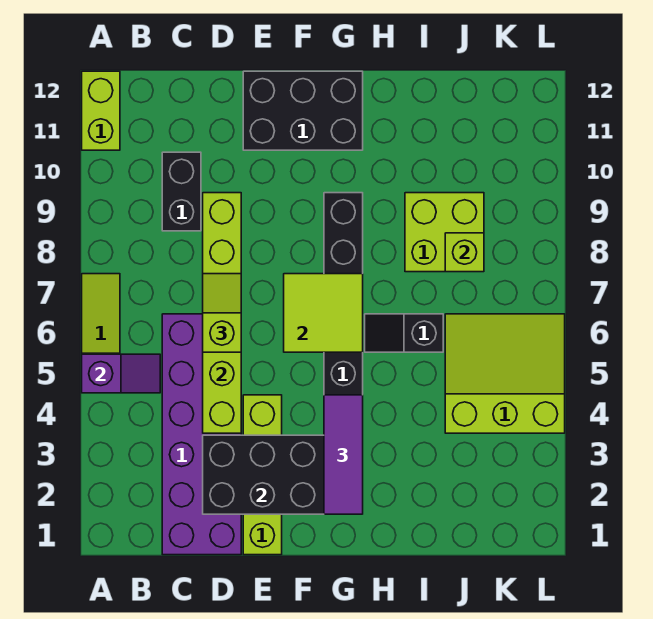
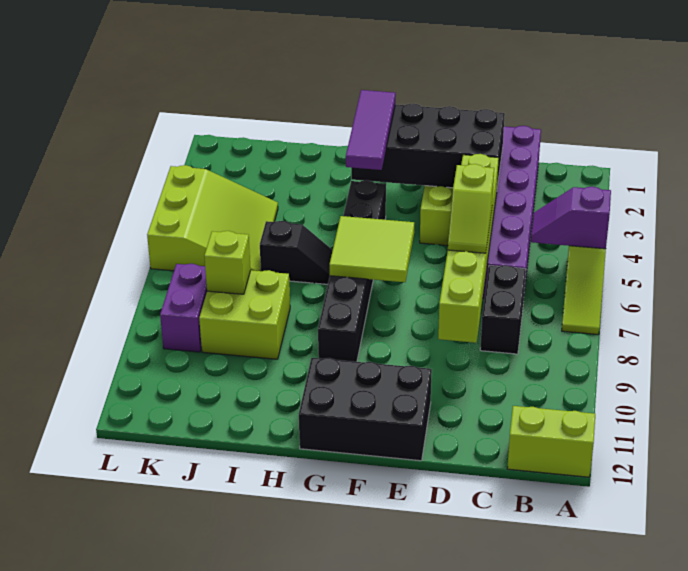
lime 1x2 brick [82,71,120,150] -> lime 1x2 brick turned to [507,406,595,477]
black 1x2 brick [162,152,201,231] -> black 1x2 brick moved to [480,265,526,354]
lime 3x3 slope [445,314,565,433] -> lime 3x3 slope turned to [147,165,278,271]
none -> purple 1x2 brick [160,264,207,352]

